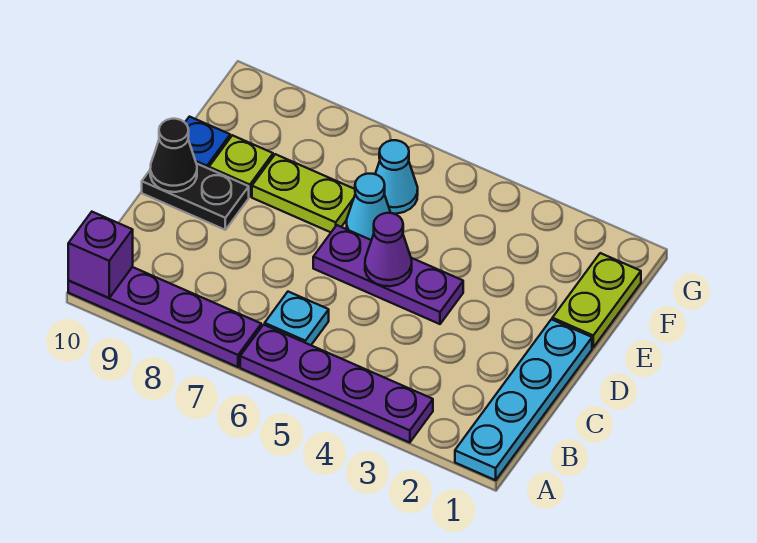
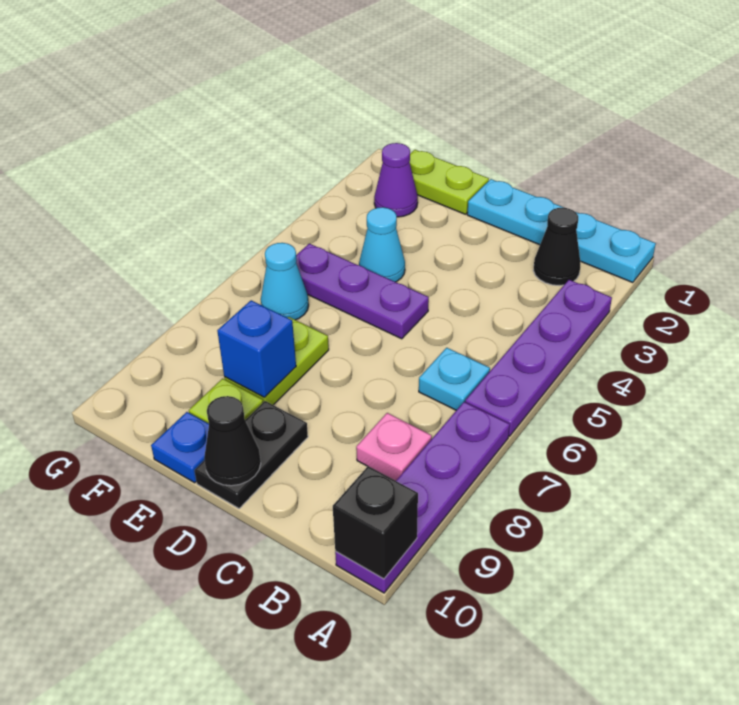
purple 1x1 brick [68,212,133,298] -> black 1x1 brick [333,466,418,579]
none -> black 1x1 cone [533,208,580,286]
none -> pink 1x1 plate [356,413,432,481]
purple 1x3 plate [313,225,463,324] -> purple 1x3 plate turned to [296,244,429,339]
purple 1x1 cone [365,213,412,286] -> purple 1x1 cone moved to [374,143,418,217]
cyan 1x1 cone [347,174,391,240] -> cyan 1x1 cone moved to [359,207,405,282]
none -> blue 1x1 brick [217,300,296,397]

